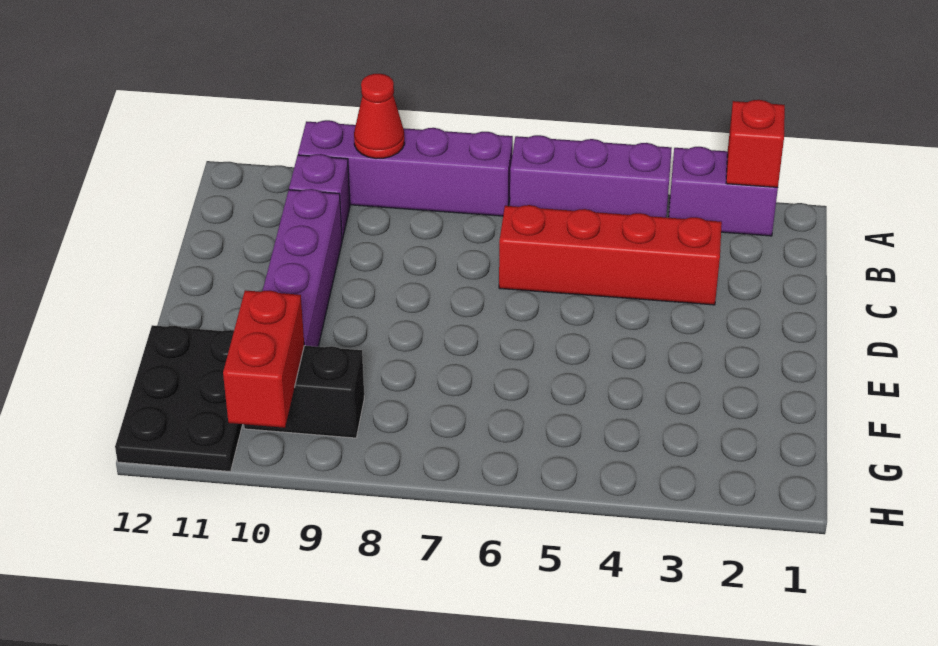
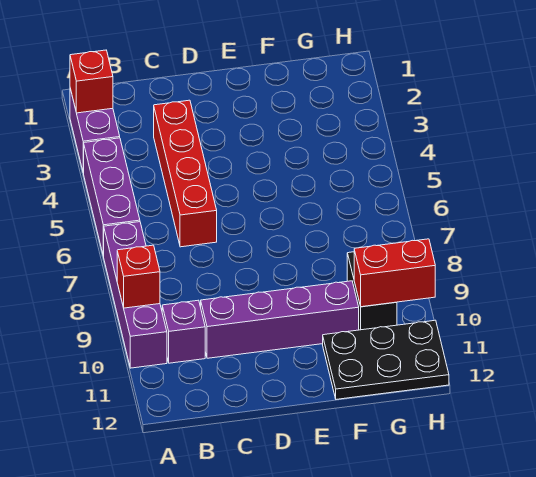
red 1x1 cone [354,74,405,159] -> red 1x1 brick [117,245,160,308]

